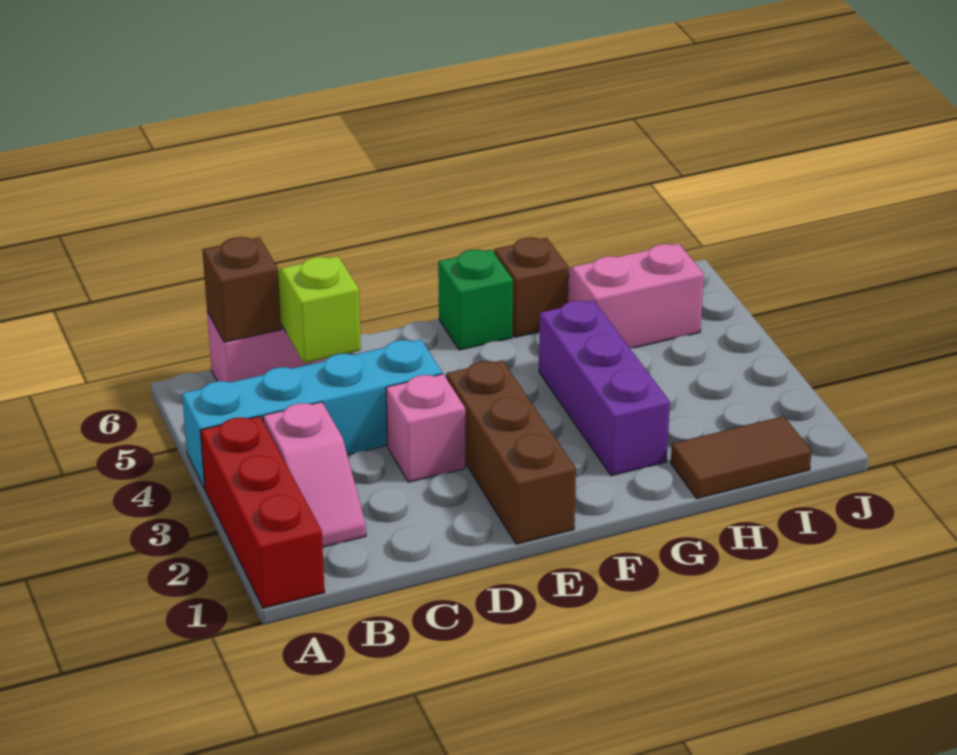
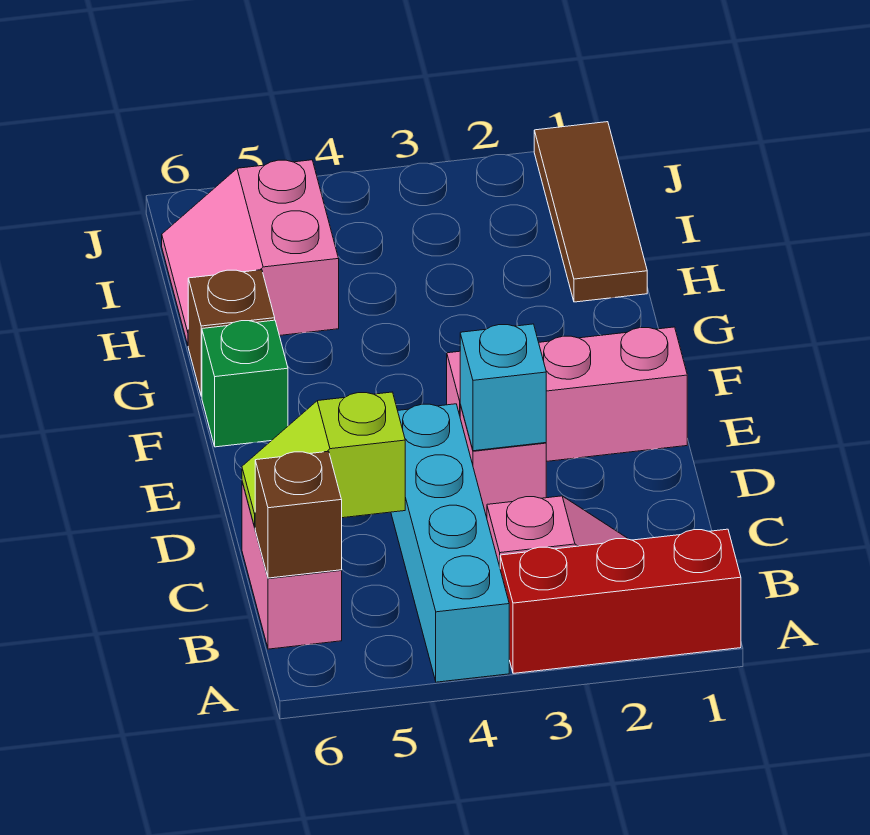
none -> cyan 1x1 brick [460,324,546,451]
brown 1x3 brick [446,360,576,544] -> pink 1x3 brick [447,327,687,461]
purple 1x3 brick [539,300,670,476] -> none
brown 1x2 tile [671,416,812,499] -> brown 1x3 tile [534,122,647,302]

